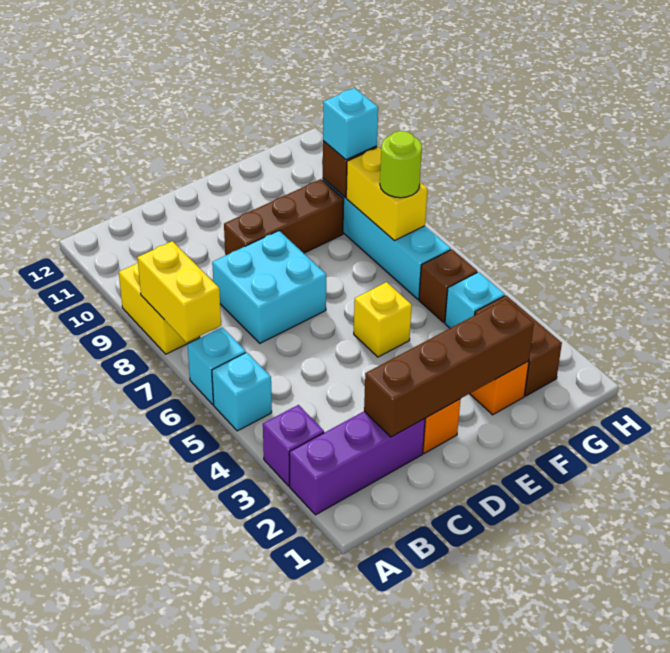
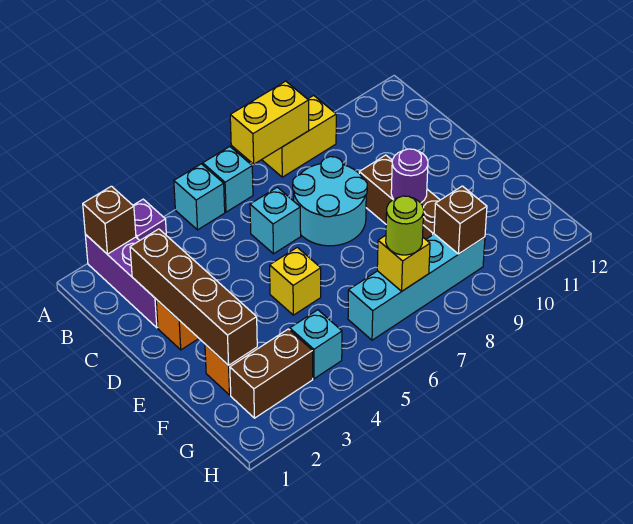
cyan 2x2 brick [212,231,326,343] -> cyan 2x2 round brick [293,157,367,246]
none -> purple 1x1 round brick [391,149,428,203]
brown 1x1 brick [419,249,477,322] -> brown 1x1 brick moved to [83,186,136,254]
yellow 1x2 brick [346,147,427,241] -> yellow 1x1 brick [377,235,430,291]
cyan 1x1 brick [323,88,378,160] -> cyan 1x1 brick moved to [250,187,301,254]

